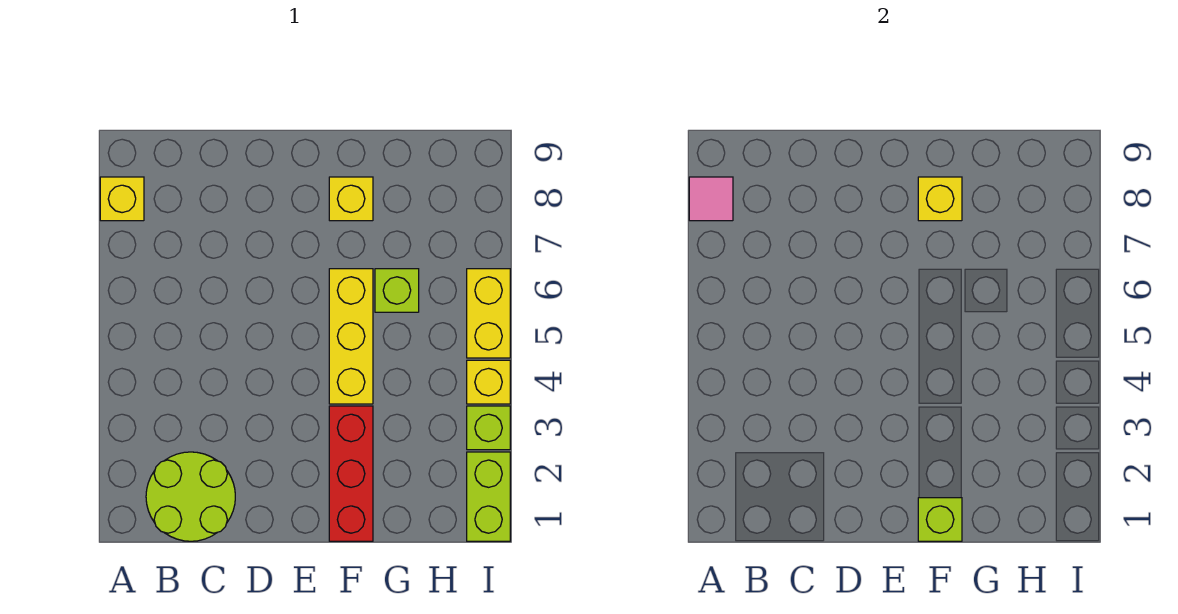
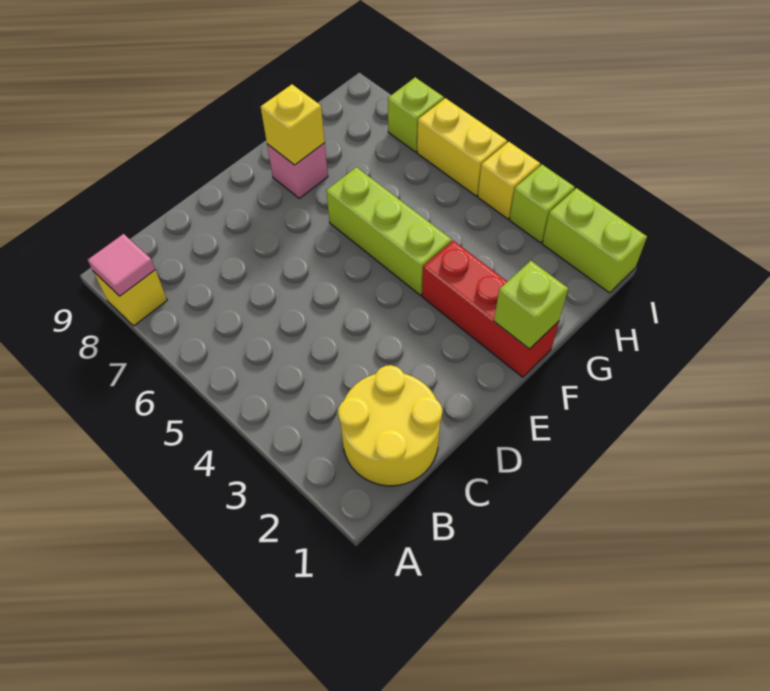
lime 2x2 round brick [146,452,235,541] -> yellow 2x2 round brick [338,365,442,486]
yellow 1x3 brick [329,269,373,404] -> lime 1x3 brick [326,167,452,295]
yellow 1x1 brick [329,177,373,221] -> pink 1x1 brick [267,143,328,198]
lime 1x1 brick [375,269,419,312] -> lime 1x1 brick moved to [388,77,444,152]

